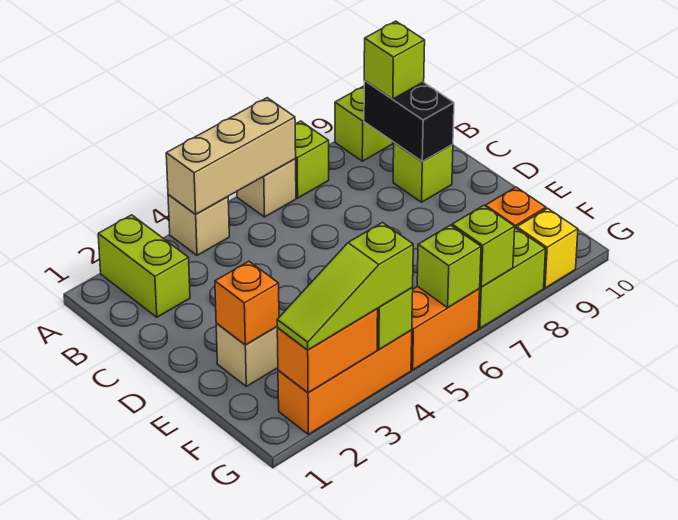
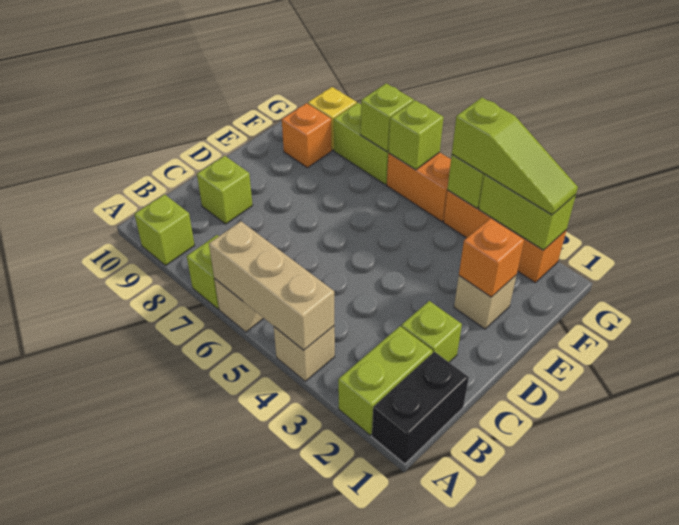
black 1x2 brick [364,80,454,161] -> black 1x2 brick moved to [372,352,469,464]
lime 1x1 brick [364,21,425,99] -> lime 1x1 brick moved to [401,301,462,362]
orange 1x2 brick [277,309,378,393] -> lime 1x2 brick [479,174,576,250]

